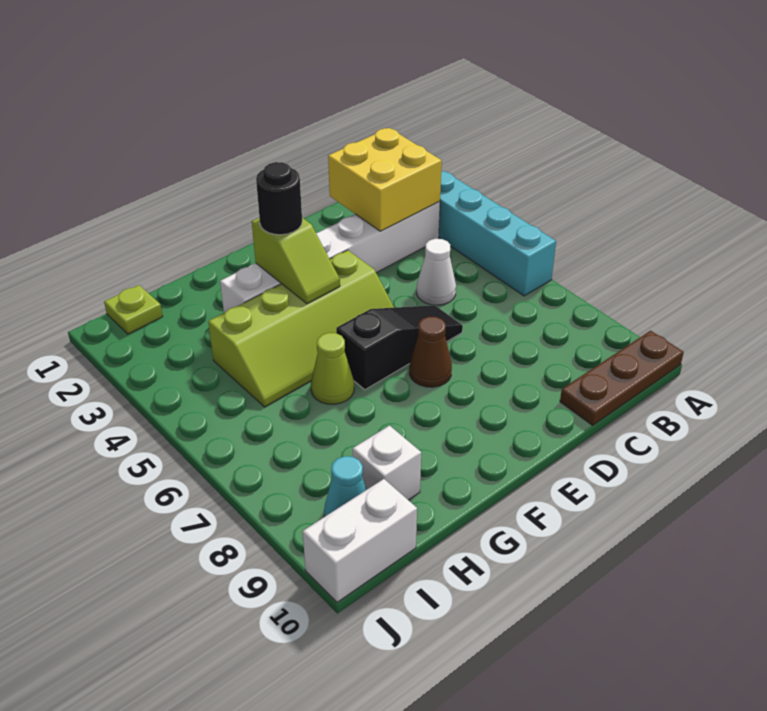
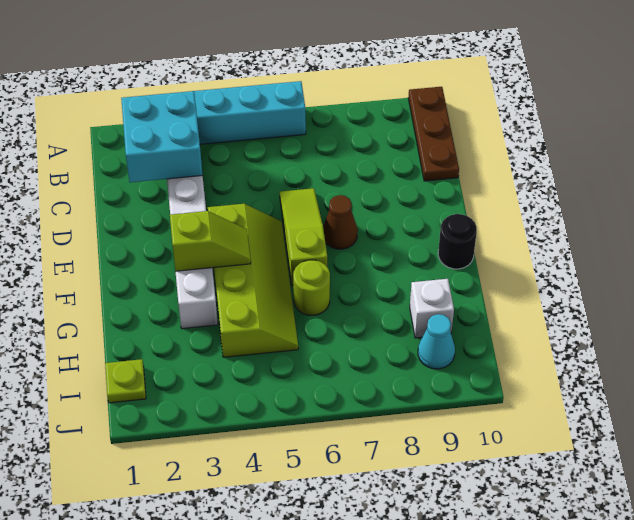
yellow 2x2 brick [328,128,442,231] -> cyan 2x2 brick [121,91,202,182]
white 1x1 cone [417,239,456,305] -> none
black 1x3 slope [336,305,463,390] -> lime 1x3 slope [280,188,327,286]
black 1x1 round brick [256,162,302,235] -> black 1x1 round brick moved to [438,214,477,269]
lime 1x1 cone [311,333,354,404] -> lime 1x1 round brick [293,260,330,315]
white 1x2 brick [303,479,417,602] -> none

